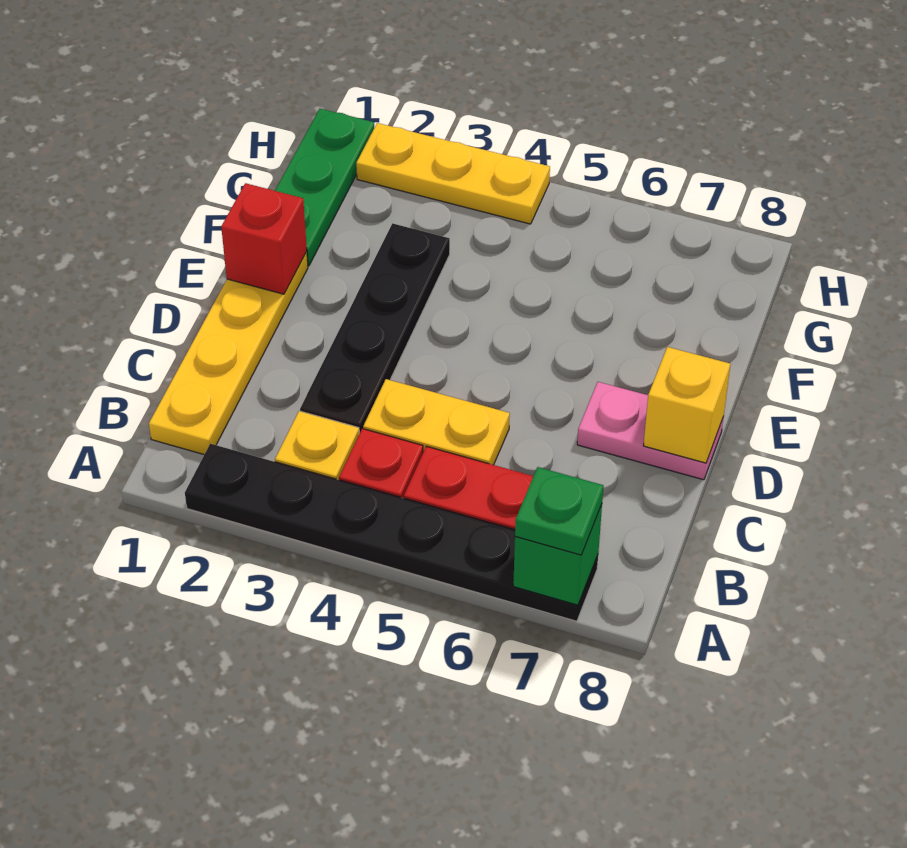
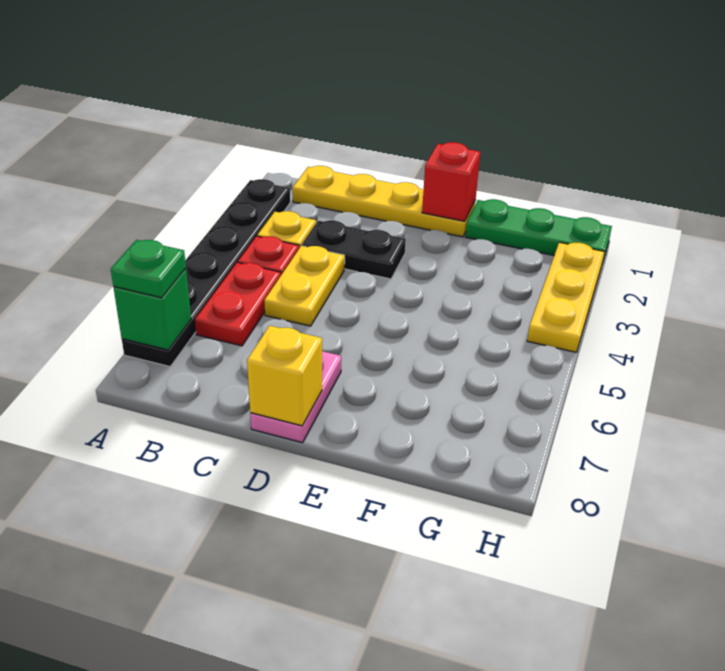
black 1x4 plate [300,223,450,434] -> black 1x2 plate [302,220,406,279]

